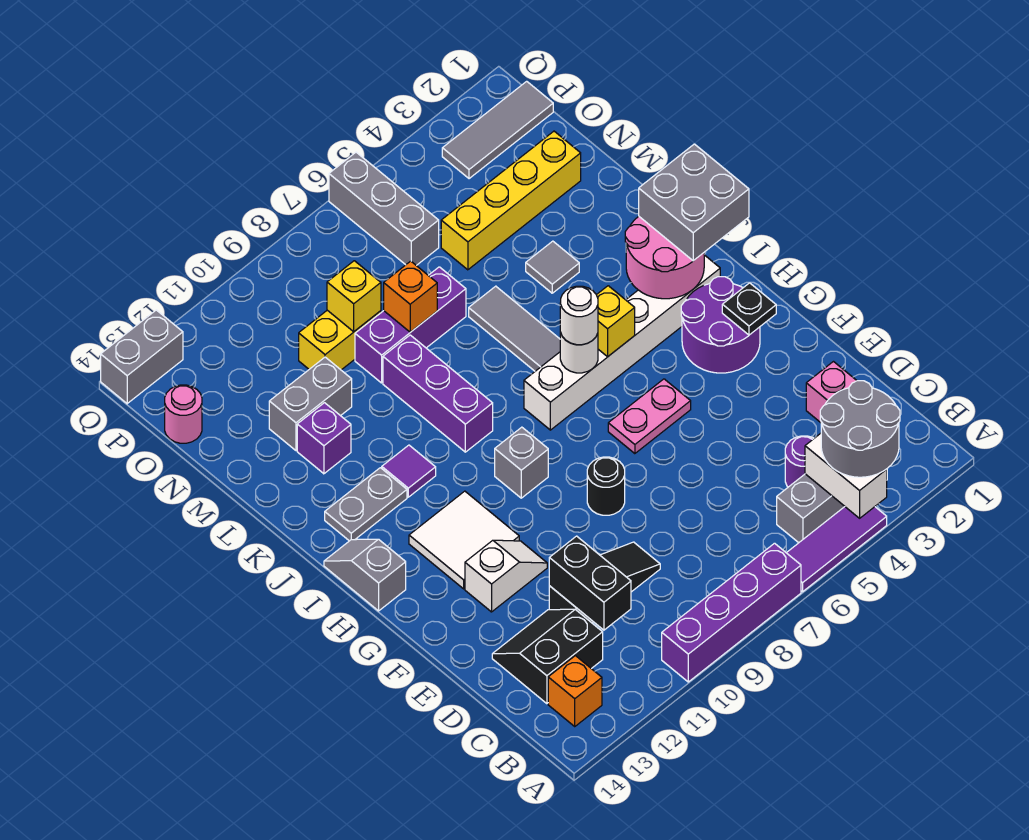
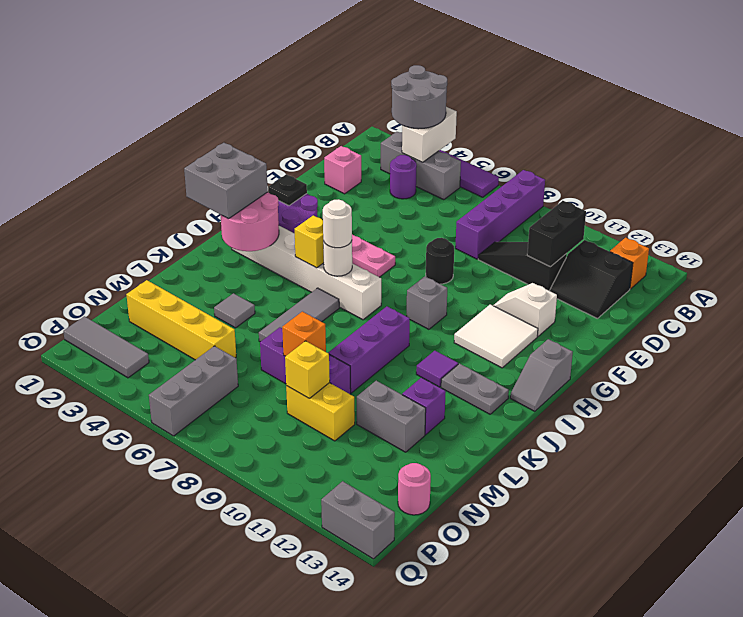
purple 1x4 brick [662,543,801,682] -> purple 1x4 brick turned to [455,170,545,259]

